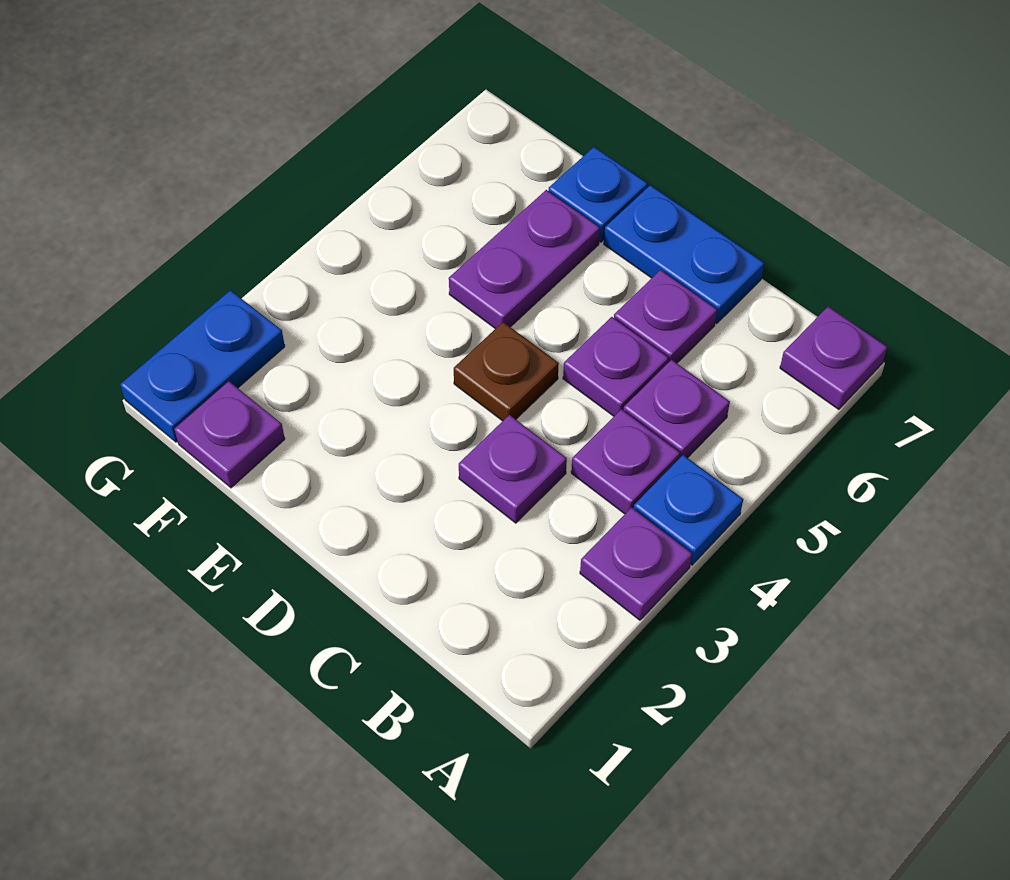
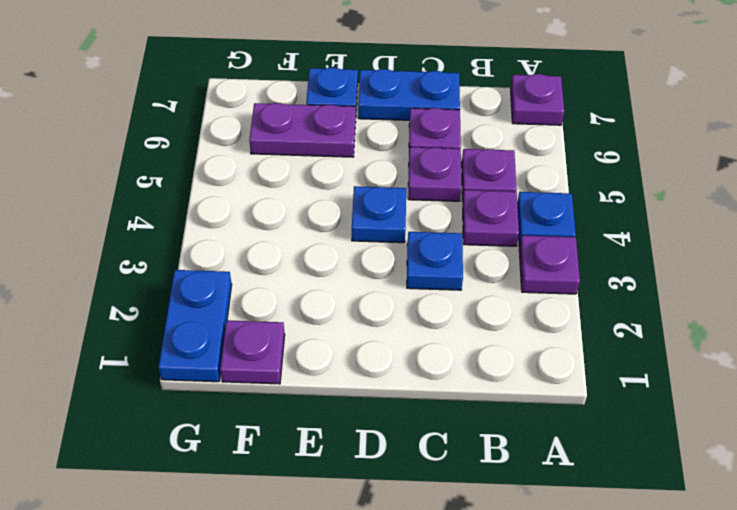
purple 1x1 plate [459,415,567,523] -> blue 1x1 plate [407,232,463,290]
brown 1x1 plate [454,322,559,421] -> blue 1x1 plate [352,186,406,243]
purple 1x2 plate [449,190,600,329] -> purple 1x2 plate turned to [249,103,356,157]

